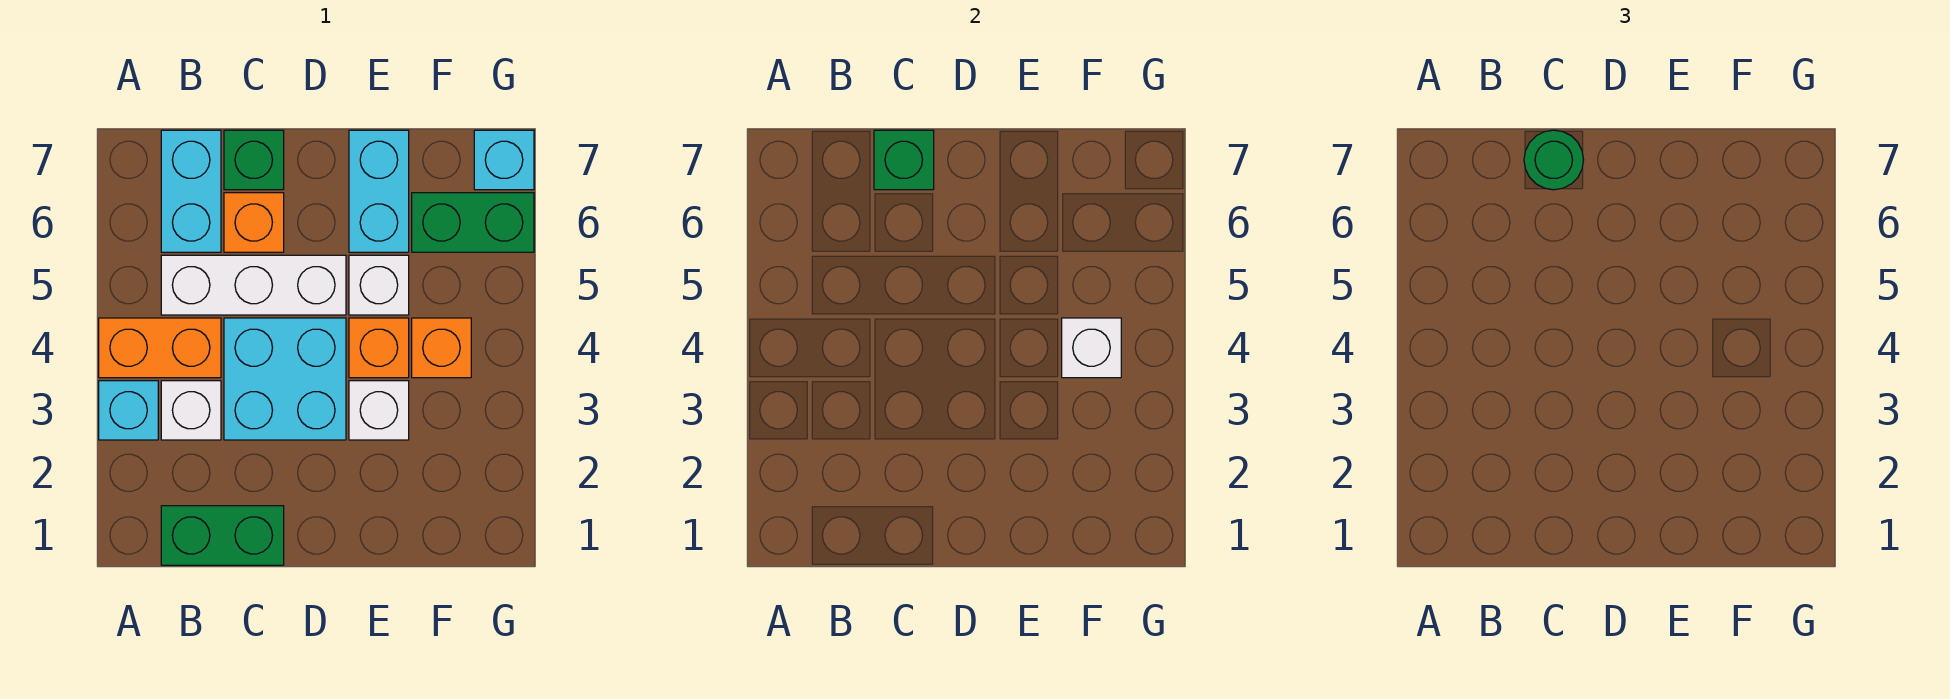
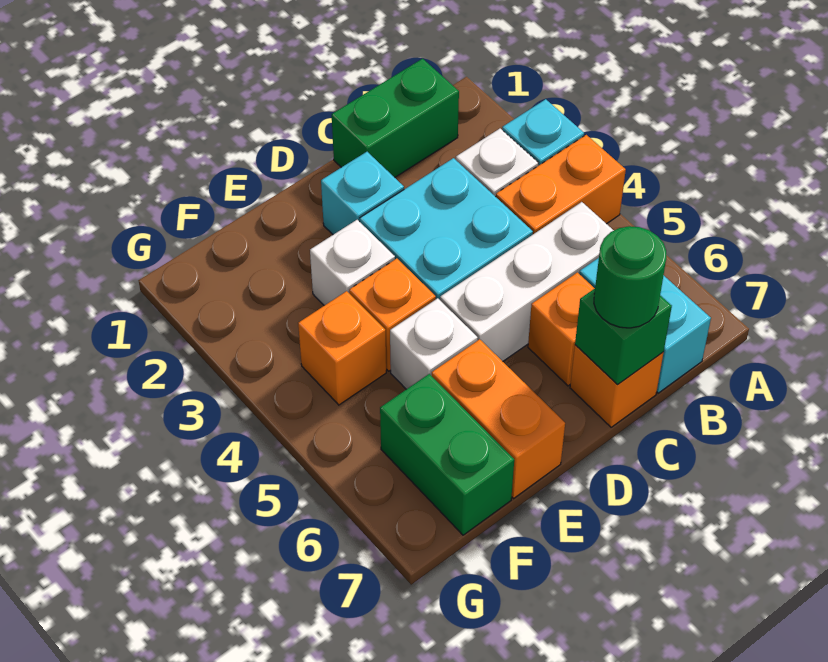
green 1x1 brick [224,130,284,190] -> orange 1x1 brick [570,345,664,427]
cyan 1x2 brick [349,130,409,252] -> orange 1x2 brick [432,339,565,498]
white 1x1 brick [1062,318,1121,378] -> none
green 1x2 brick [412,193,534,252] -> green 1x2 brick turned to [380,374,514,535]
cyan 1x1 brick [474,130,534,190] -> cyan 1x1 brick moved to [321,152,404,235]

